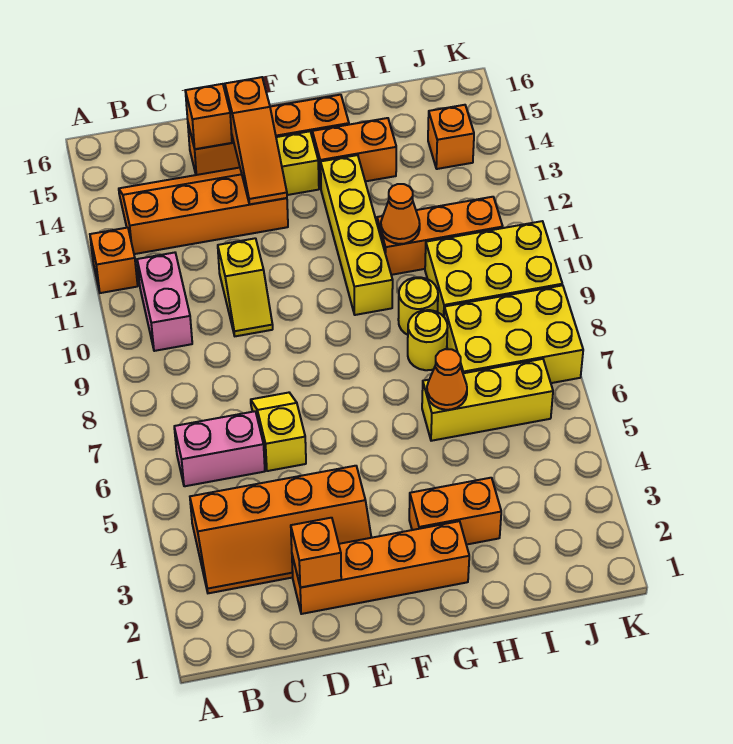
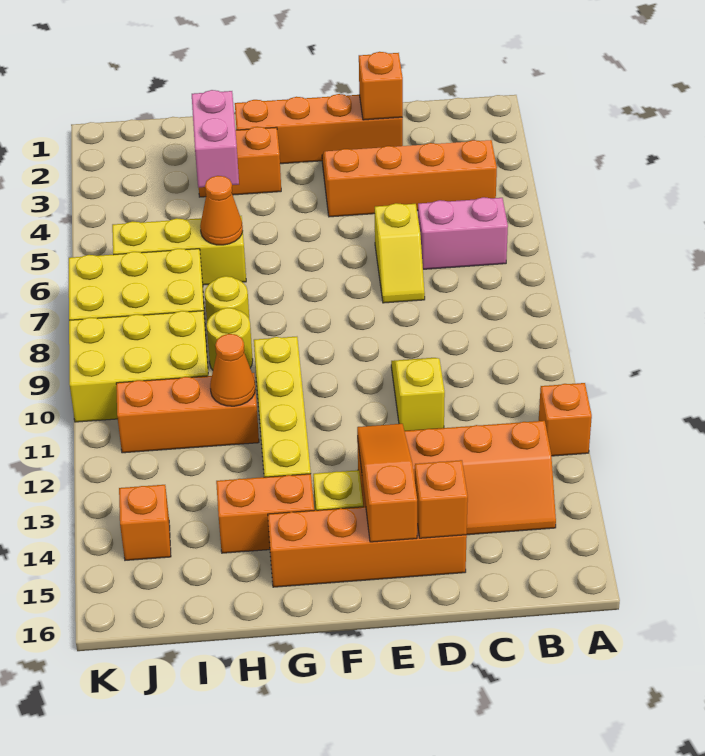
pink 1x2 brick [137,253,192,351] -> pink 1x2 brick moved to [192,90,239,187]

